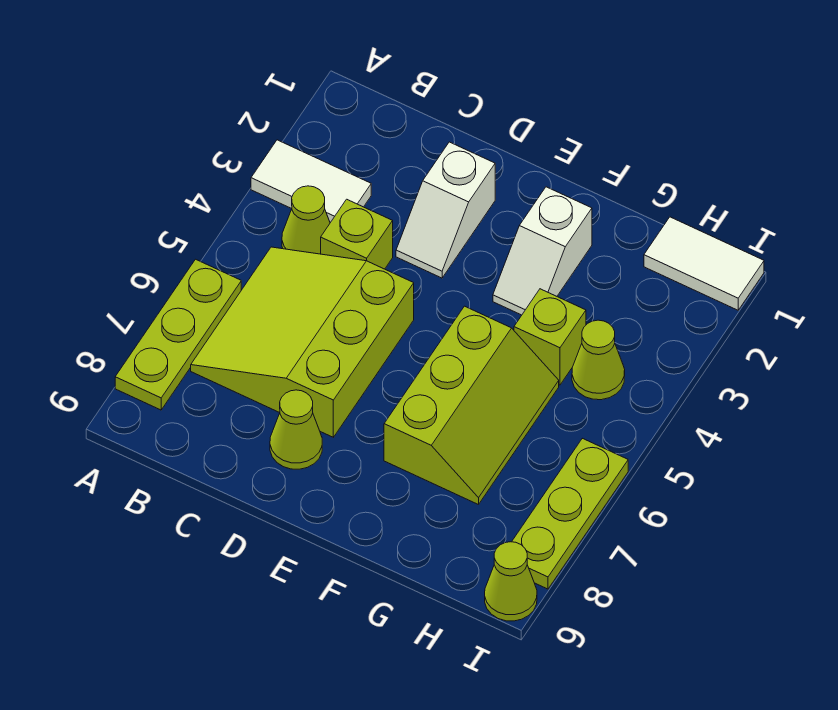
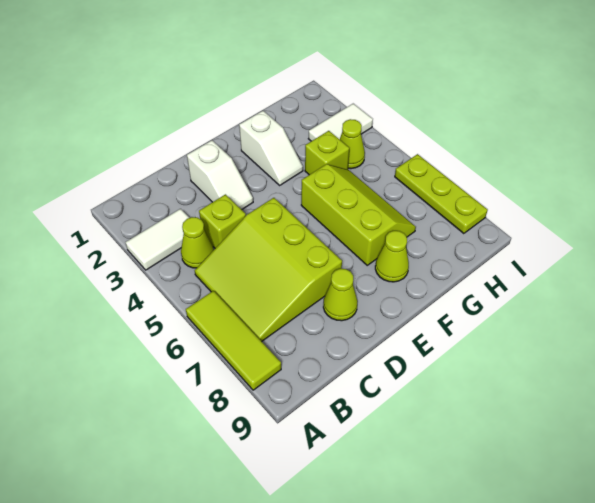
lime 1x3 plate [115,259,241,410] -> lime 1x3 tile [186,291,281,390]
white 1x2 tile [644,217,764,310] -> white 1x2 tile moved to [308,104,373,141]
lime 1x1 cone [485,542,537,621] -> lime 1x1 cone moved to [375,231,409,282]

